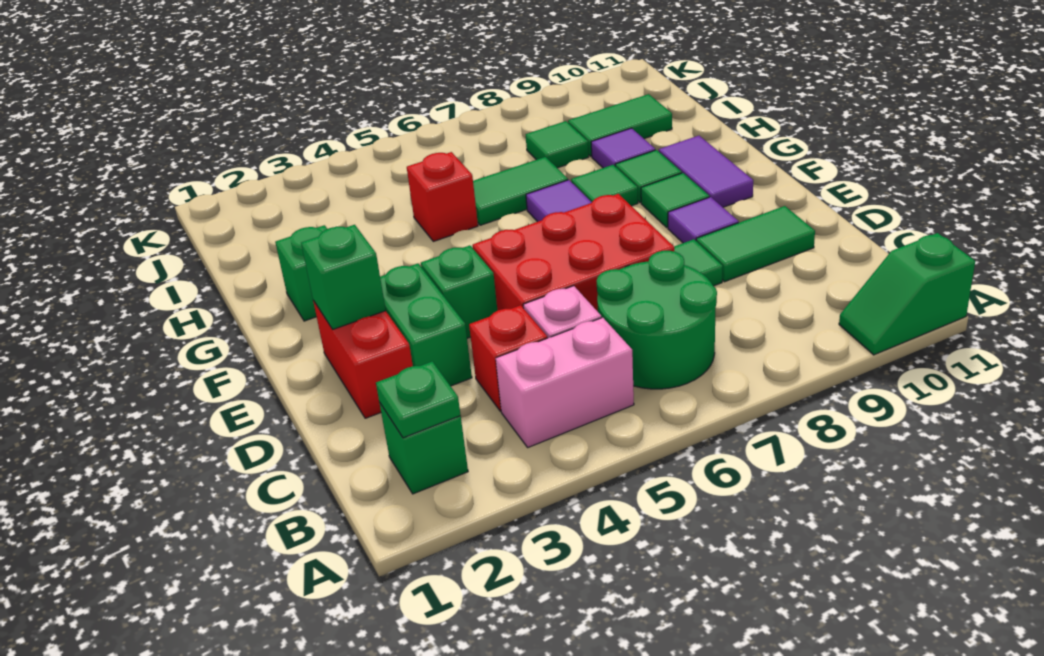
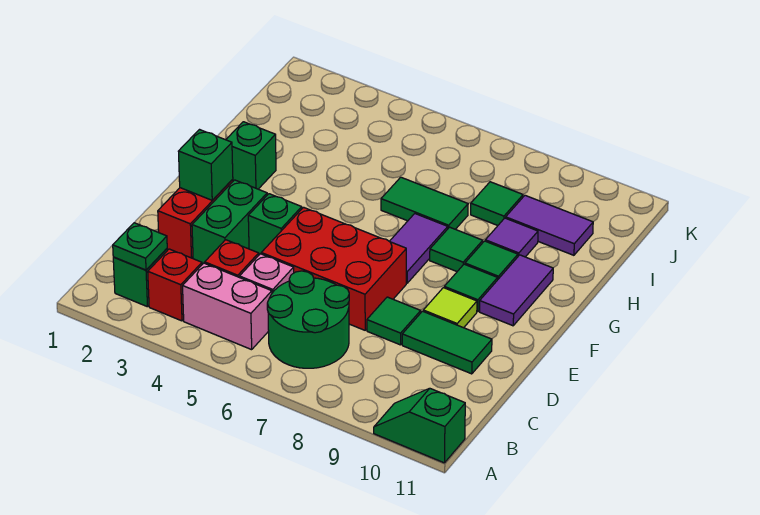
purple 1x1 tile [668,197,739,243] -> lime 1x1 tile [423,288,477,328]
red 1x1 brick [407,152,478,241] -> red 1x1 brick moved to [148,249,202,321]
green 1x2 tile [568,94,672,156] -> purple 1x2 tile [506,195,593,255]

